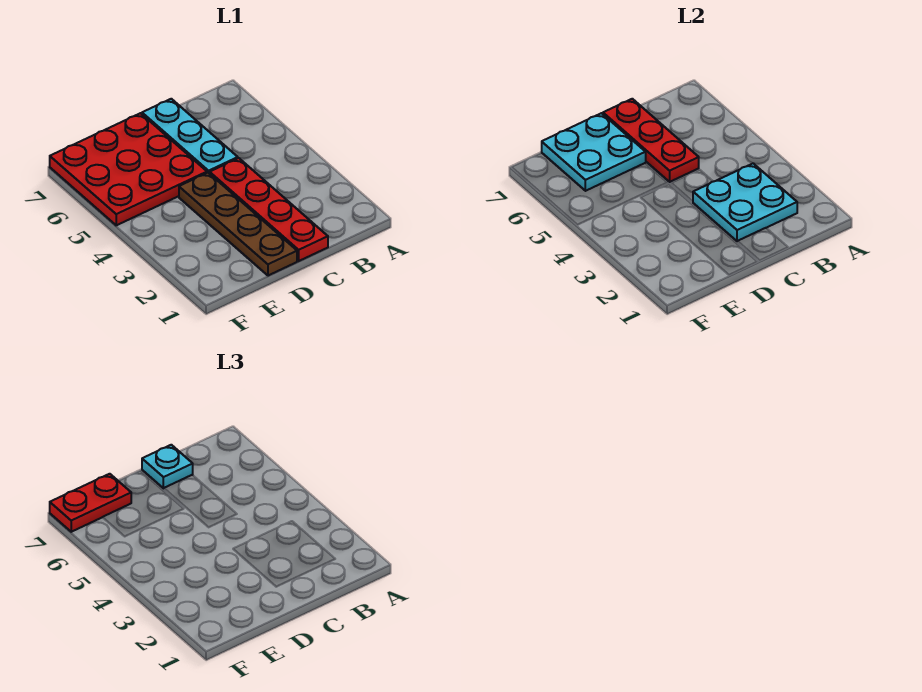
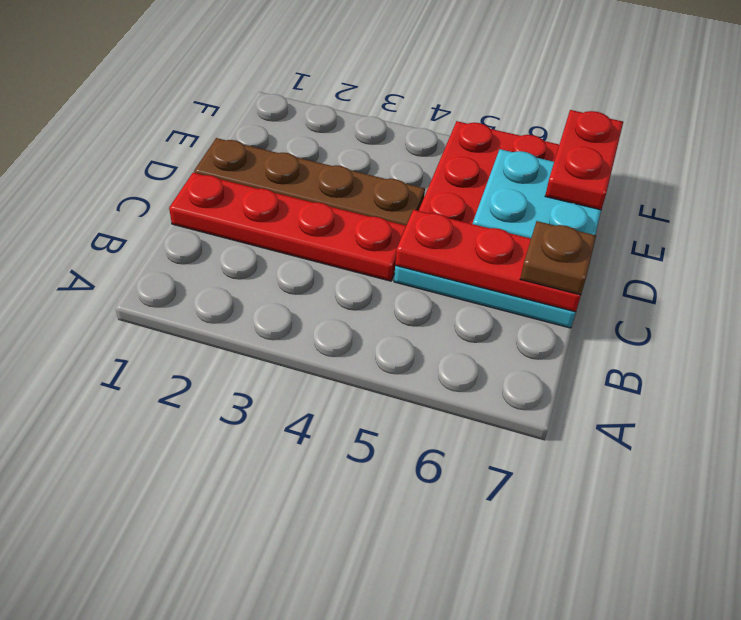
cyan 2x2 plate [693,163,797,241] -> none
cyan 1x1 plate [142,445,193,488] -> brown 1x1 plate [520,221,596,295]

